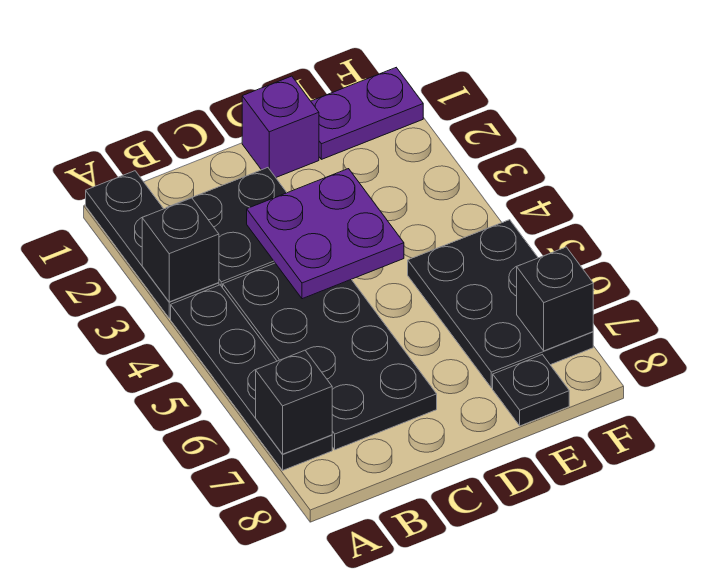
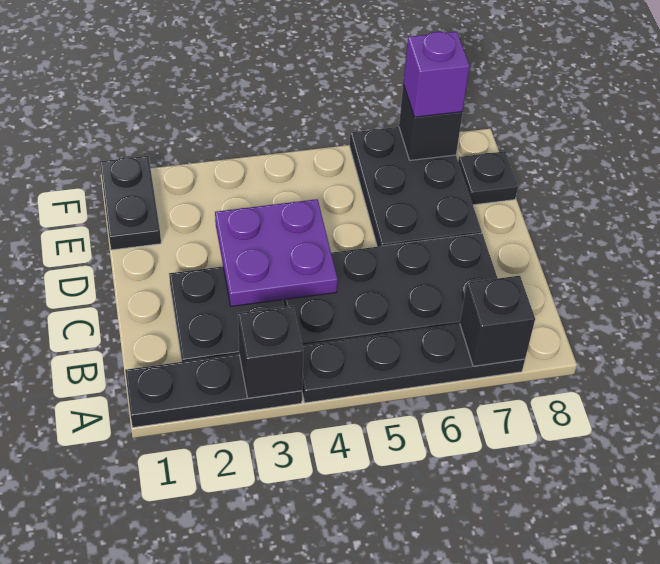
purple 1x1 brick [242,76,319,177] -> purple 1x1 brick moved to [403,32,470,117]
purple 1x2 plate [311,68,423,159] -> black 1x2 plate [100,156,161,250]
black 2x3 plate [408,220,593,388] -> black 2x3 plate turned to [350,127,482,247]

